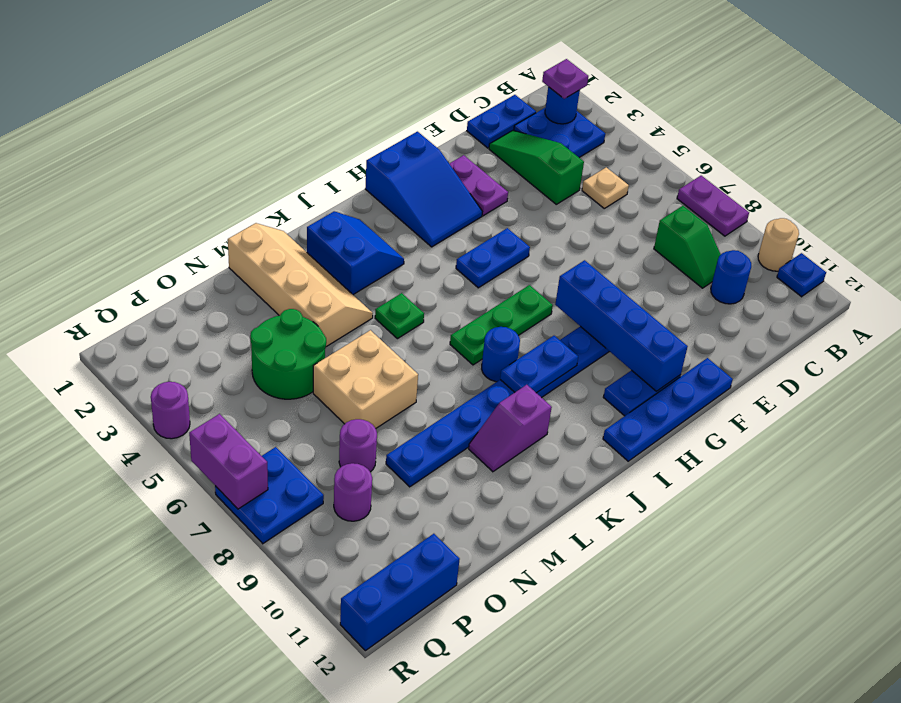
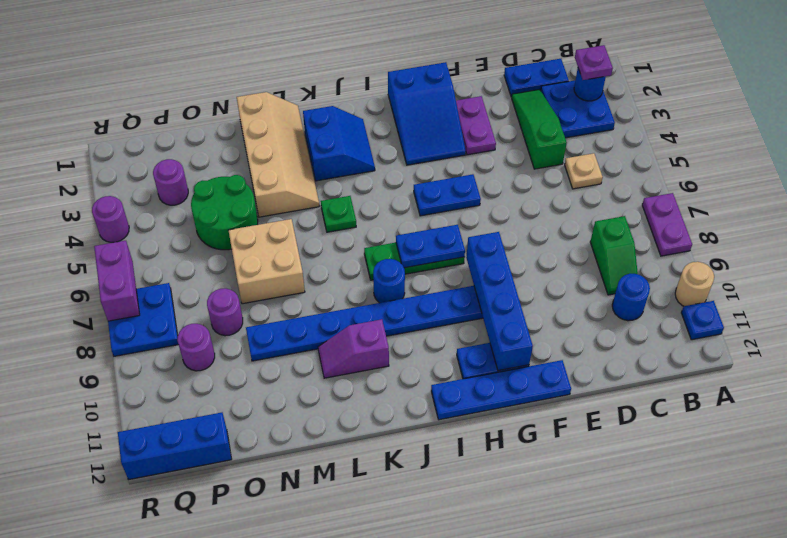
blue 1x2 plate [500,336,578,393] -> blue 1x2 plate moved to [396,225,465,268]
none -> purple 1x1 round brick [153,159,188,205]

